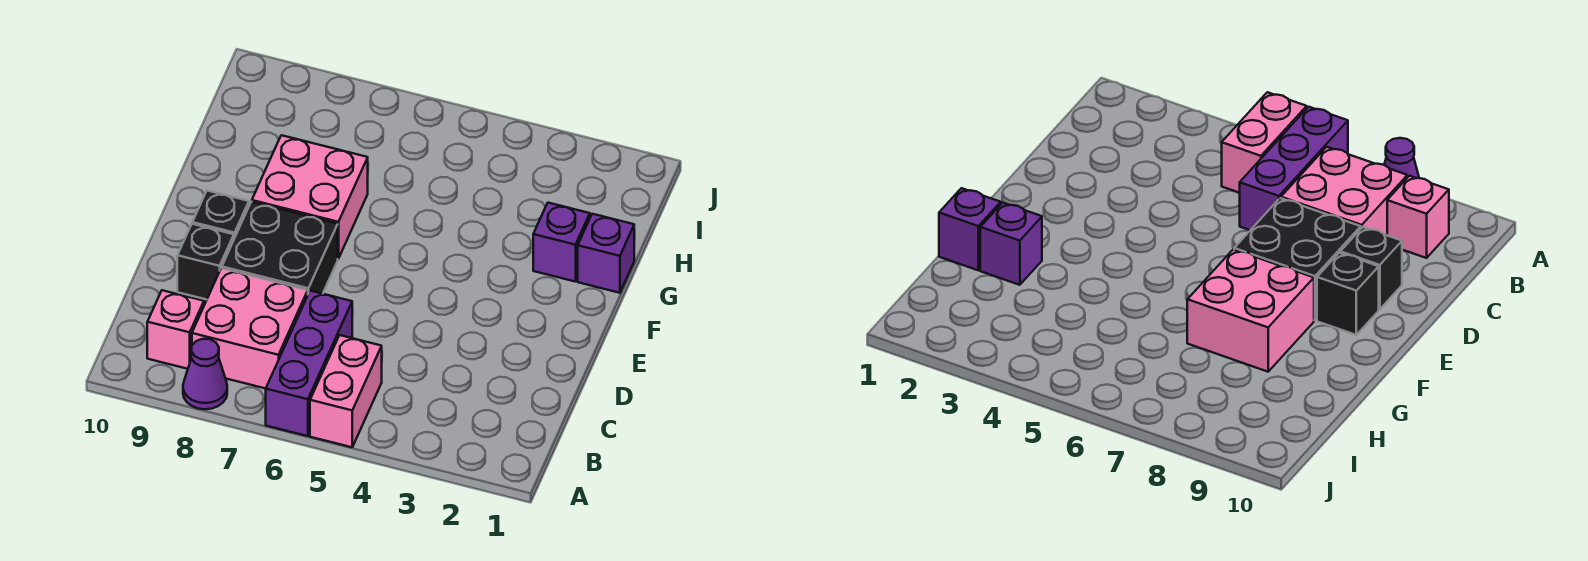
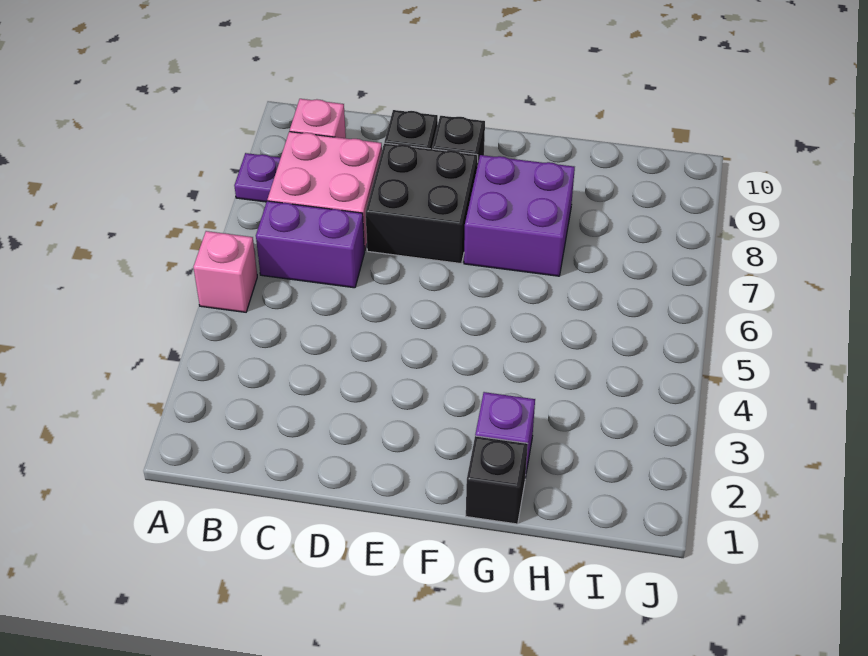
pink 1x2 brick [310,335,382,447] -> pink 1x1 brick [193,231,257,312]
purple 1x3 brick [266,291,352,436] -> purple 1x2 brick [256,201,364,288]
purple 1x1 cone [183,339,227,409] -> purple 1x1 plate [234,153,281,202]
pink 2x2 brick [252,135,368,259] -> purple 2x2 brick [464,155,575,276]
purple 1x1 brick [578,214,634,293] -> black 1x1 brick [466,436,528,524]

